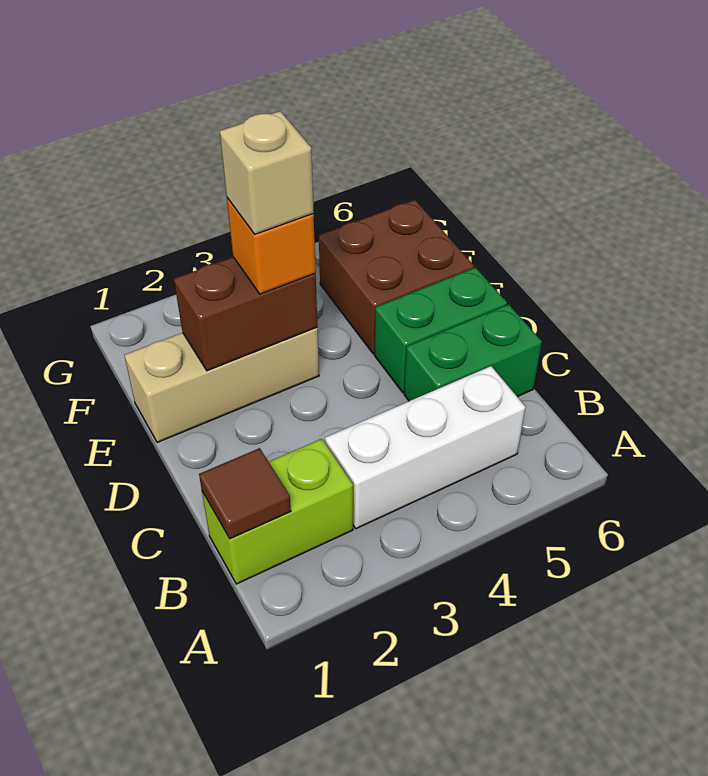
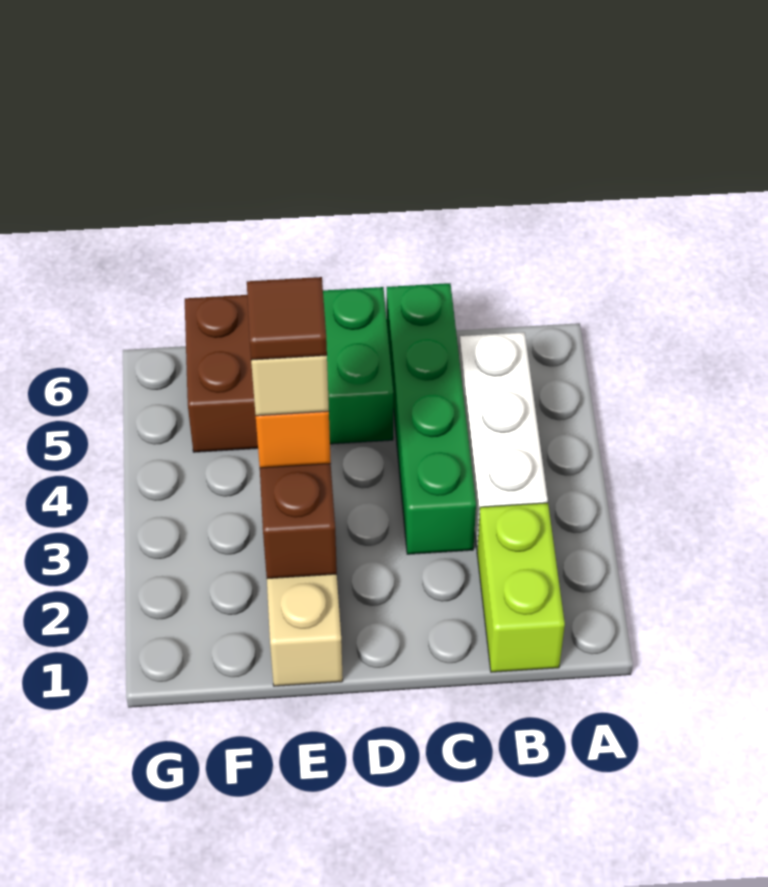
brown 1x1 tile [199,448,291,539] -> brown 1x1 tile moved to [247,277,327,360]
green 1x2 brick [404,304,542,401] -> green 1x4 brick [387,283,476,554]

